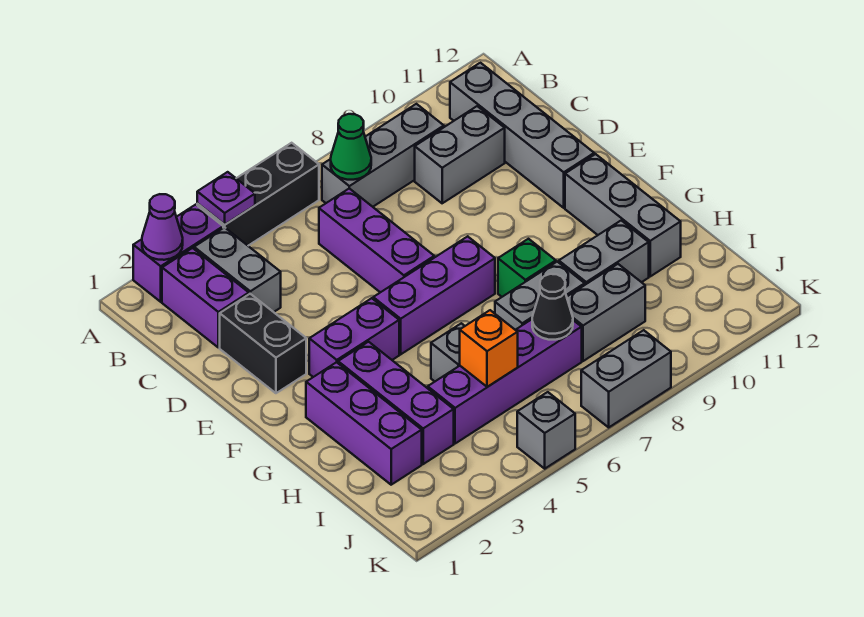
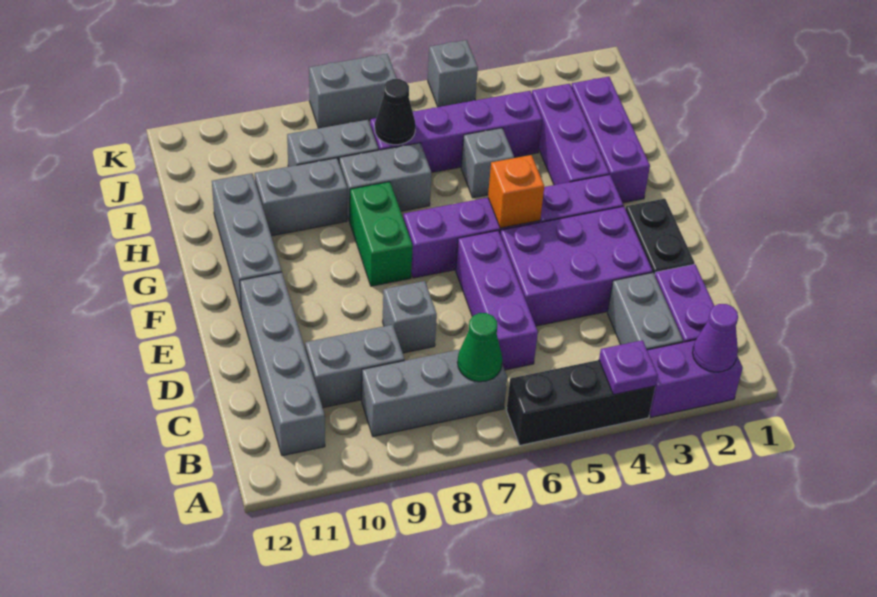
none -> purple 2x3 brick [500,206,653,326]
none -> grey 1x1 brick [383,281,437,353]
green 1x1 brick [498,239,556,297] -> green 1x2 brick [350,182,413,286]
orange 1x1 brick [460,310,518,387] -> orange 1x1 brick moved to [488,155,544,228]

